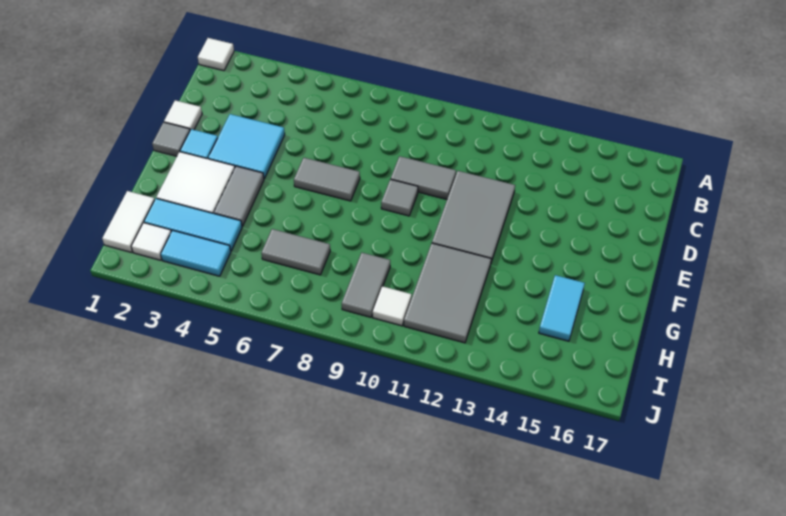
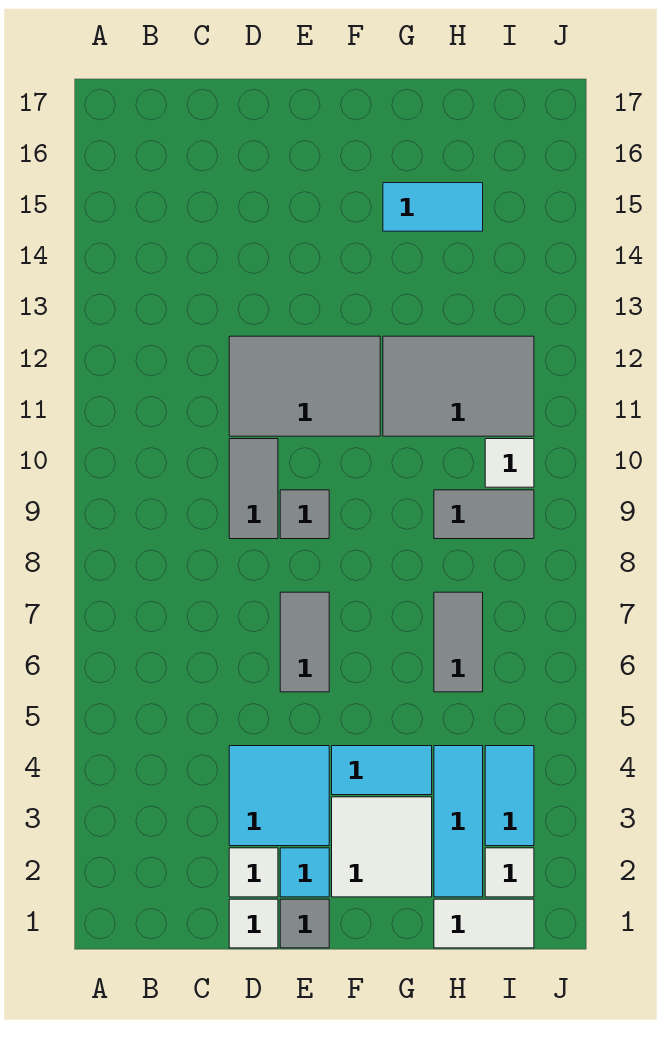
white 1x1 tile [198,38,234,71] -> white 1x1 tile moved to [229,848,278,897]
grey 1x2 tile [214,166,264,226] -> cyan 1x2 tile [332,746,432,795]

